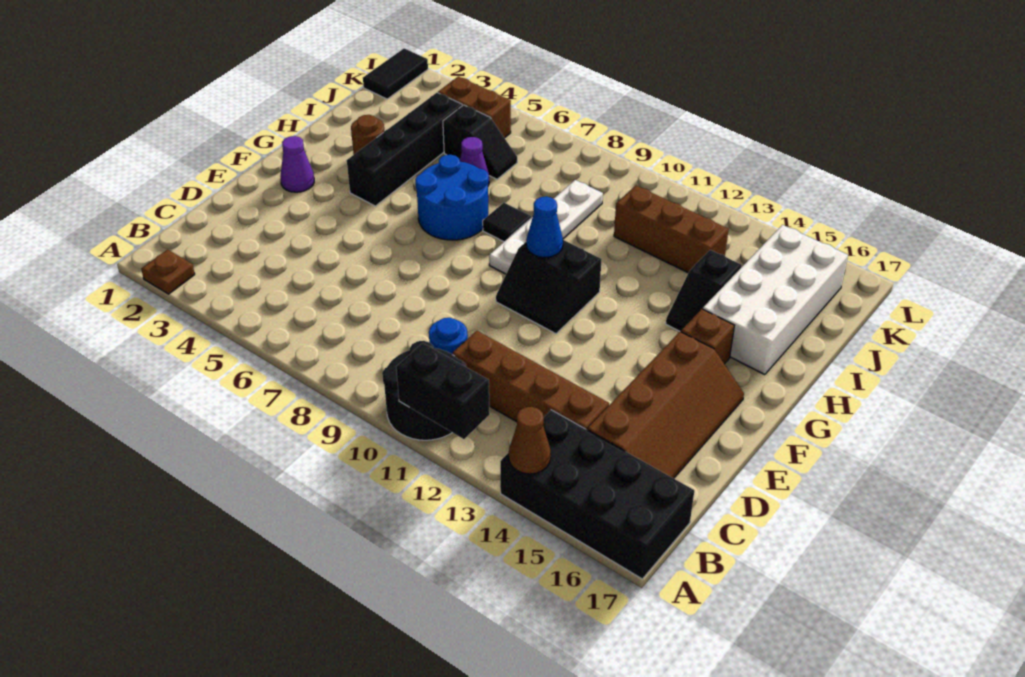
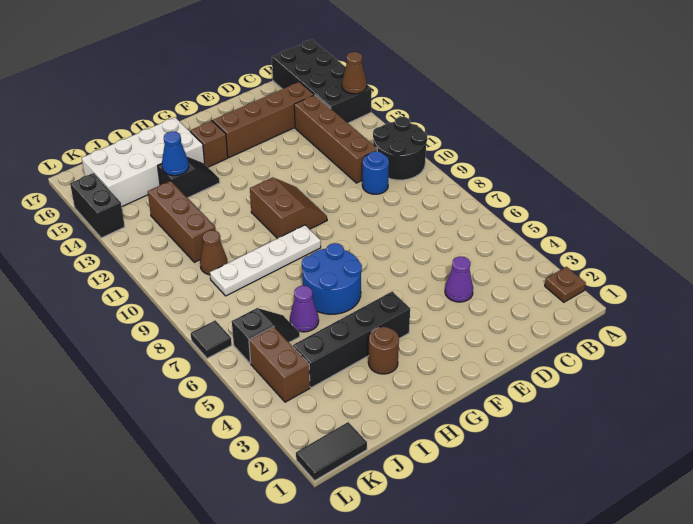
black 1x2 brick [396,343,490,439] -> black 1x2 brick moved to [70,173,125,238]
purple 1x1 cone [280,136,314,192] -> purple 1x1 cone moved to [445,256,473,302]
black 2x2 slope [496,240,602,334] -> brown 2x2 slope [250,177,327,238]
blue 1x1 cone [526,197,563,257] -> blue 1x1 cone moved to [162,131,189,176]
black 1x1 tile [483,203,531,242] -> black 1x1 tile moved to [191,320,232,358]
black 1x2 slope [443,105,517,179] -> black 1x2 slope turned to [232,308,300,363]
none -> brown 1x1 cone [200,230,228,275]

